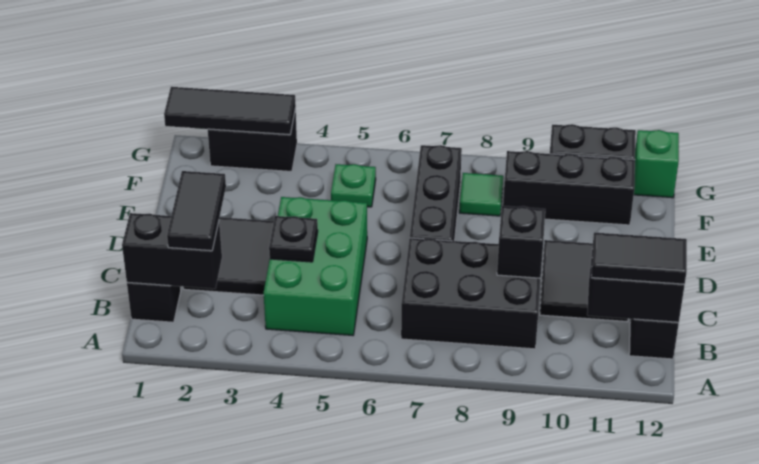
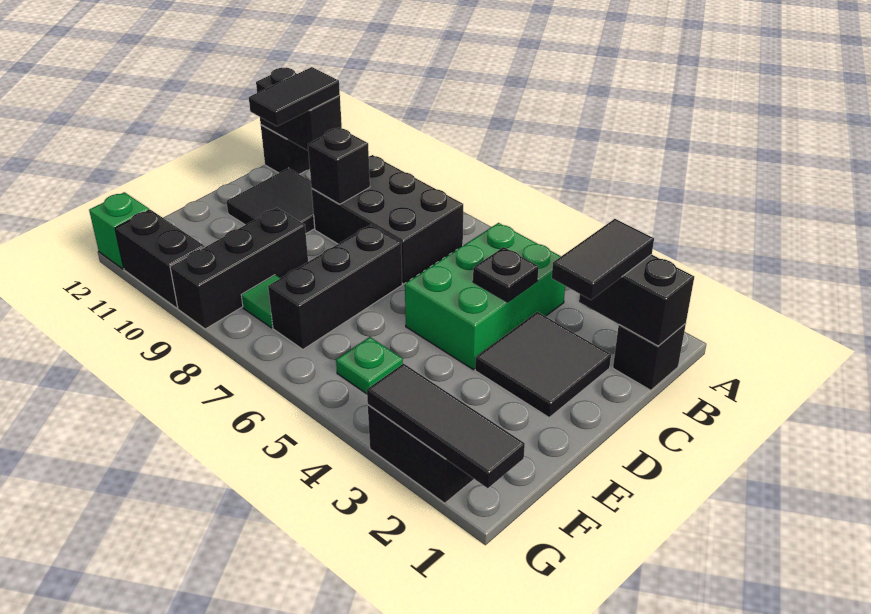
black 1x2 tile [591,232,687,284] -> black 1x2 tile turned to [249,67,340,126]
black 1x3 brick [503,151,635,225] -> black 1x3 brick turned to [170,208,308,329]

